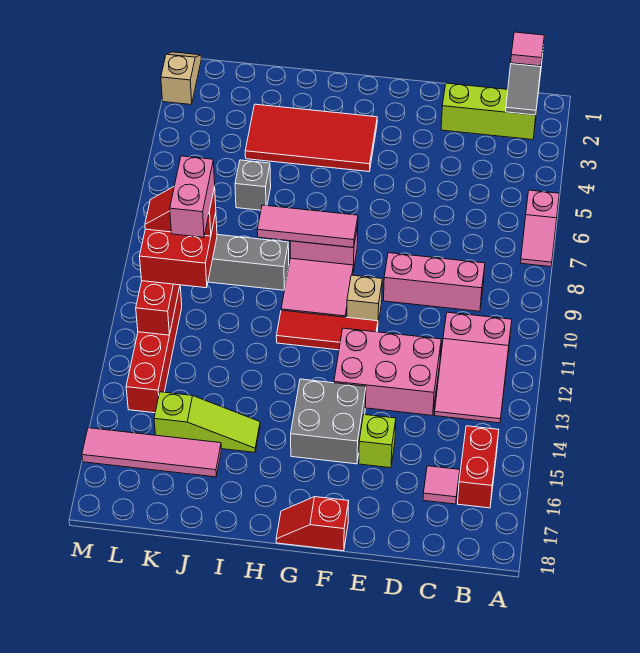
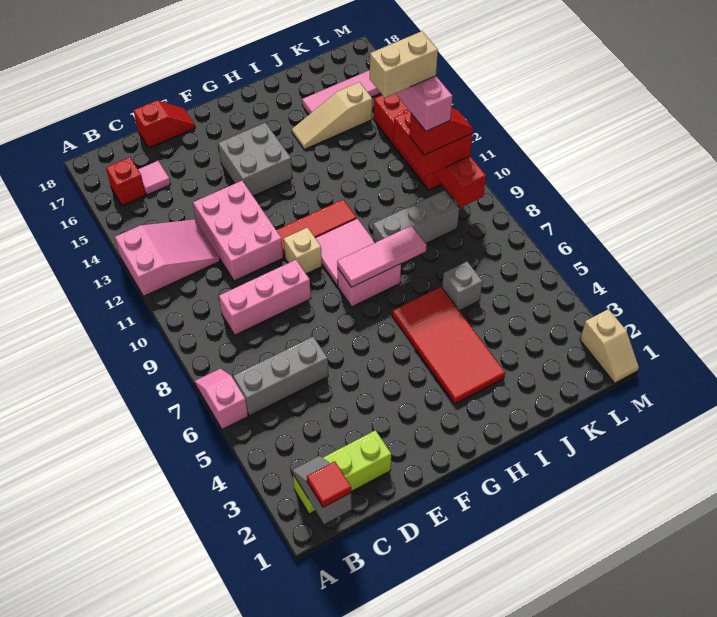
pink 1x1 tile [511,32,544,66] -> red 1x1 tile [307,462,351,507]
none -> grey 1x3 brick [233,337,328,416]
pink 2x3 slope [435,312,512,423] -> pink 2x3 slope turned to [115,220,220,296]
red 1x2 brick [458,426,499,508] -> red 1x1 brick [106,157,146,206]
pink 2x3 brick [334,328,441,415] -> pink 2x3 brick turned to [193,181,283,281]
lime 1x1 brick [359,415,396,468] -> none
red 1x2 slope [276,497,349,551] -> red 1x2 slope moved to [133,100,195,148]
red 2x4 tile [245,104,377,172] -> red 2x4 tile turned to [392,287,505,404]
lime 1x3 slope [154,392,260,452] -> tan 1x3 slope [292,82,372,149]
none -> tan 1x2 brick [370,31,438,98]

